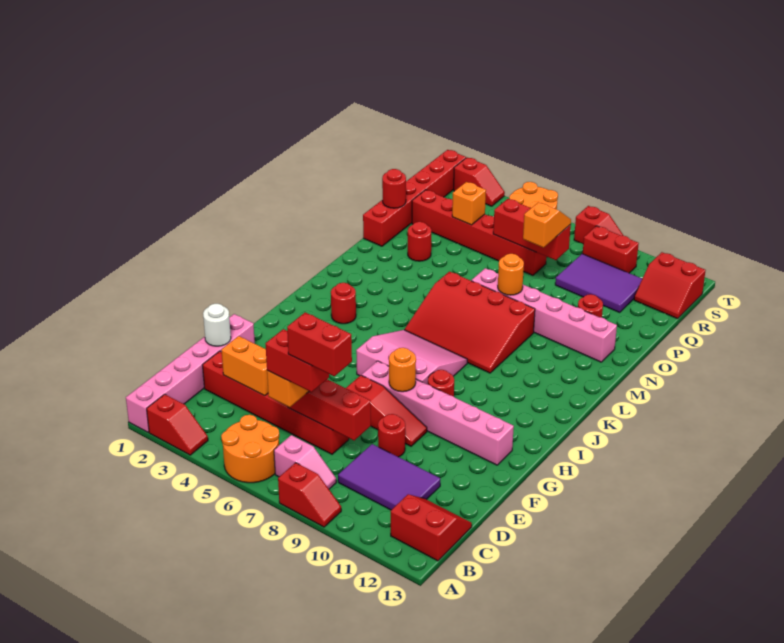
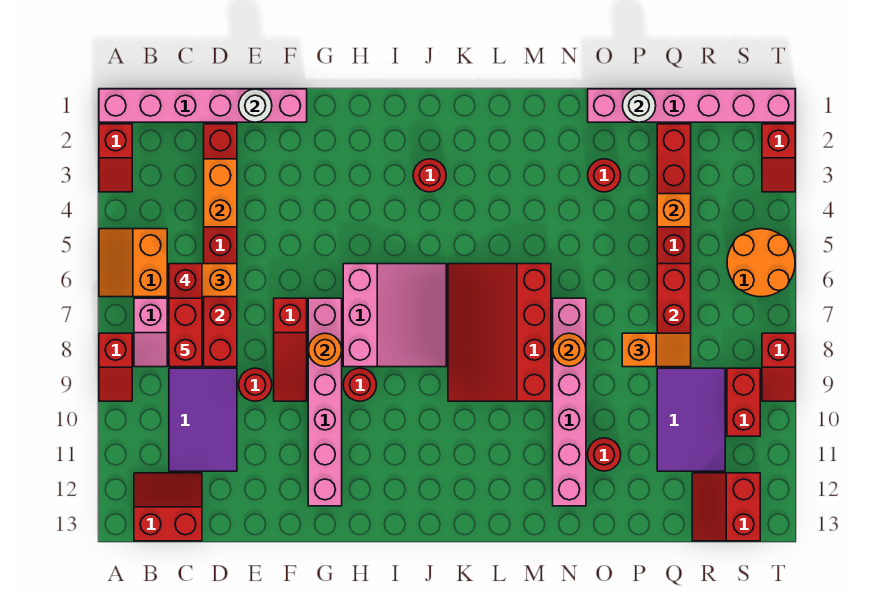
orange 2x2 round brick [221,415,279,483] -> orange 2x2 slope [99,229,167,297]
red 2x2 slope [391,494,472,561] -> red 2x2 slope turned to [134,473,202,541]
red 1x6 brick [363,150,466,246] -> pink 1x6 brick [588,89,795,122]
red 1x1 round brick [382,169,406,208] -> white 1x1 round brick [622,89,656,122]

